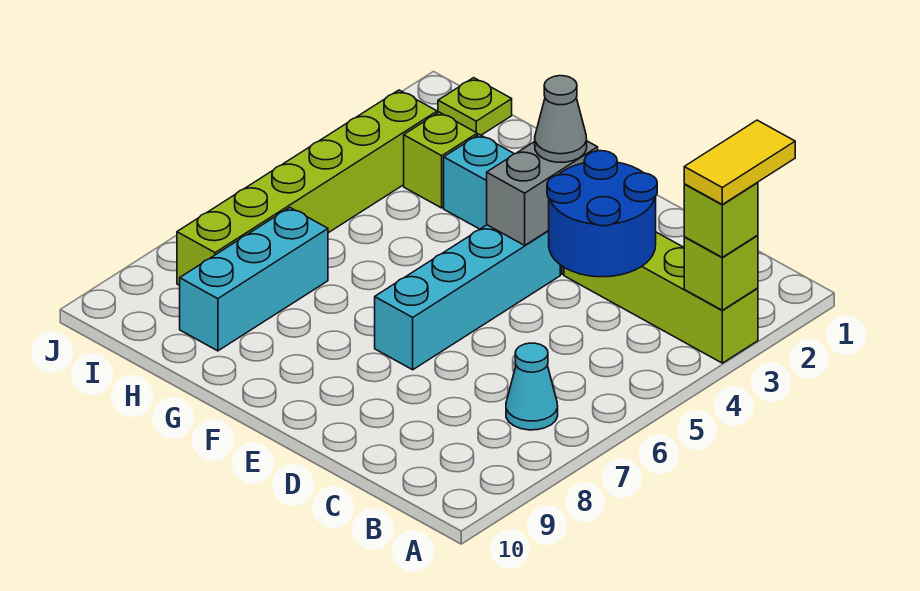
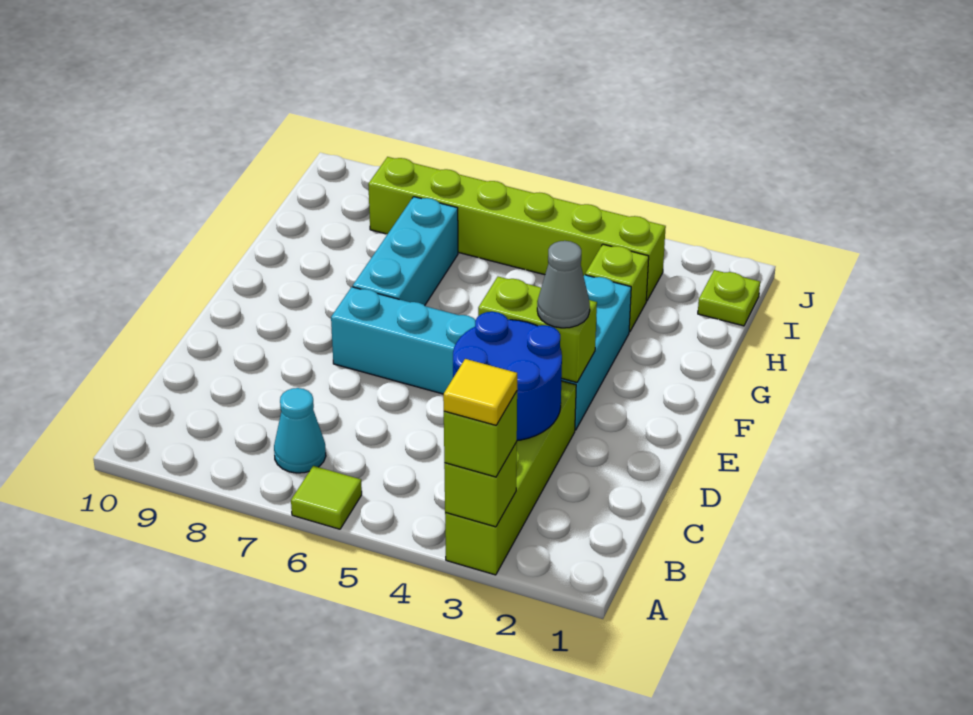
yellow 1x2 tile [684,120,795,204] -> yellow 1x1 tile [443,359,517,425]
none -> lime 1x1 tile [291,466,362,529]
grey 1x2 brick [487,141,598,245] -> lime 1x2 brick [478,277,597,382]
cyan 1x3 brick [180,208,328,351] -> cyan 1x3 brick turned to [353,197,458,305]

